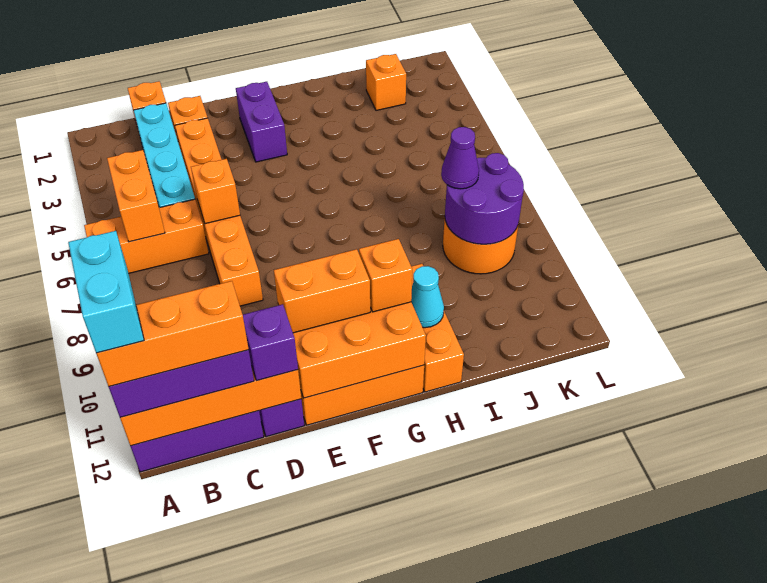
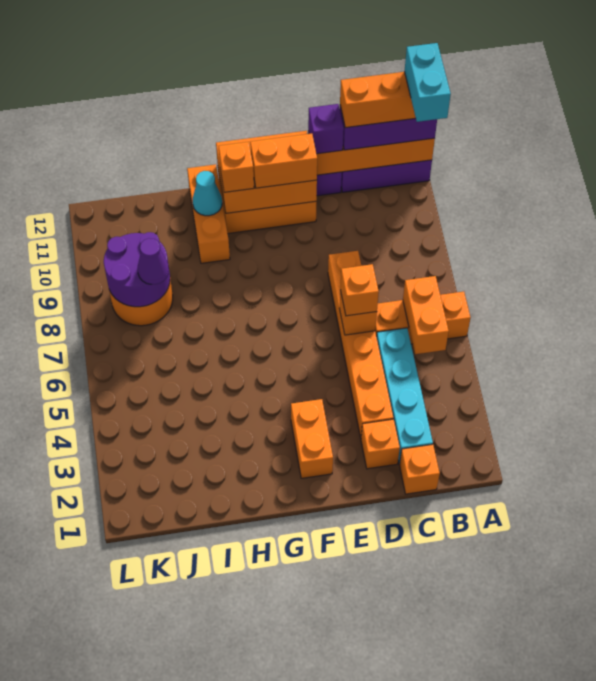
purple 1x2 brick [236,82,287,162] -> orange 1x2 brick [291,399,333,478]
orange 1x1 brick [366,54,406,110] -> orange 1x1 brick moved to [340,264,379,316]

